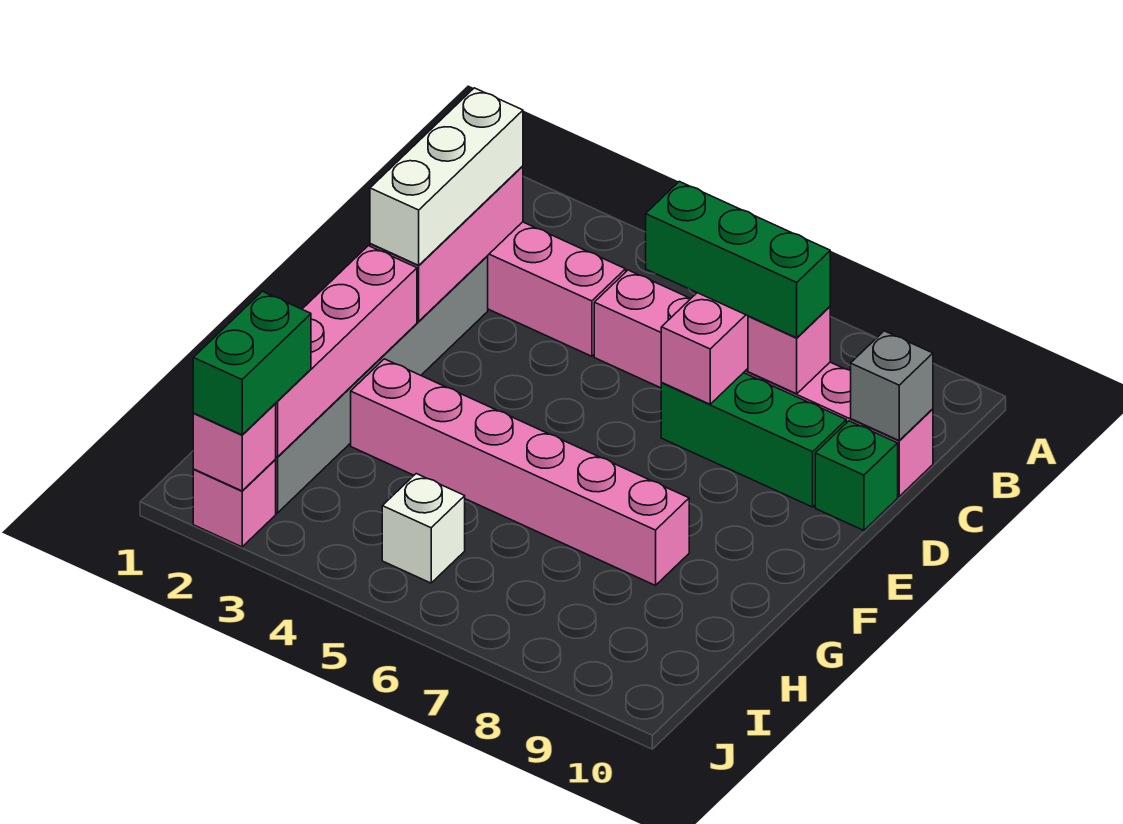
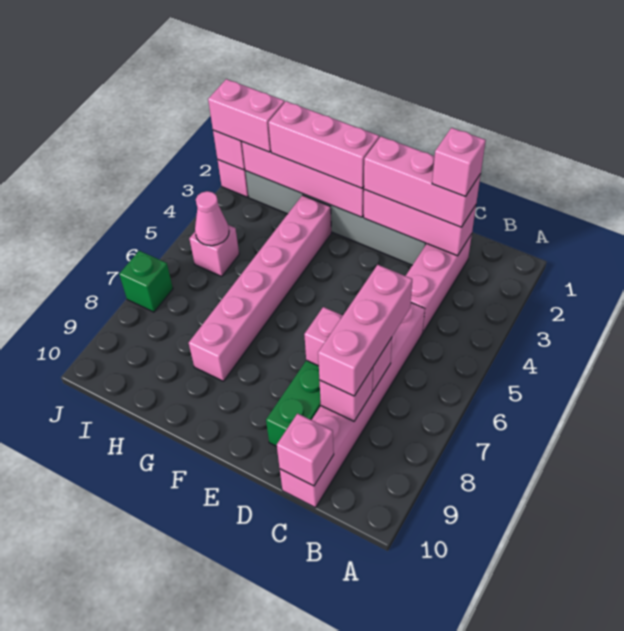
white 1x3 brick [370,88,523,265] -> pink 1x3 brick [364,136,481,227]
none -> pink 1x1 brick [432,128,486,197]
green 1x3 brick [646,181,830,338] -> pink 1x3 brick [318,265,412,396]
grey 1x1 brick [851,331,933,441] -> pink 1x1 brick [277,414,334,486]
green 1x1 brick [815,421,898,530] -> green 1x1 brick moved to [119,251,173,312]
none -> pink 1x3 brick [268,101,379,188]
green 1x2 brick [193,291,311,435] -> pink 1x2 brick [208,79,285,152]
white 1x1 brick [382,474,465,583] -> pink 1x1 brick [189,225,239,276]
none -> pink 1x1 cone [195,191,229,246]

